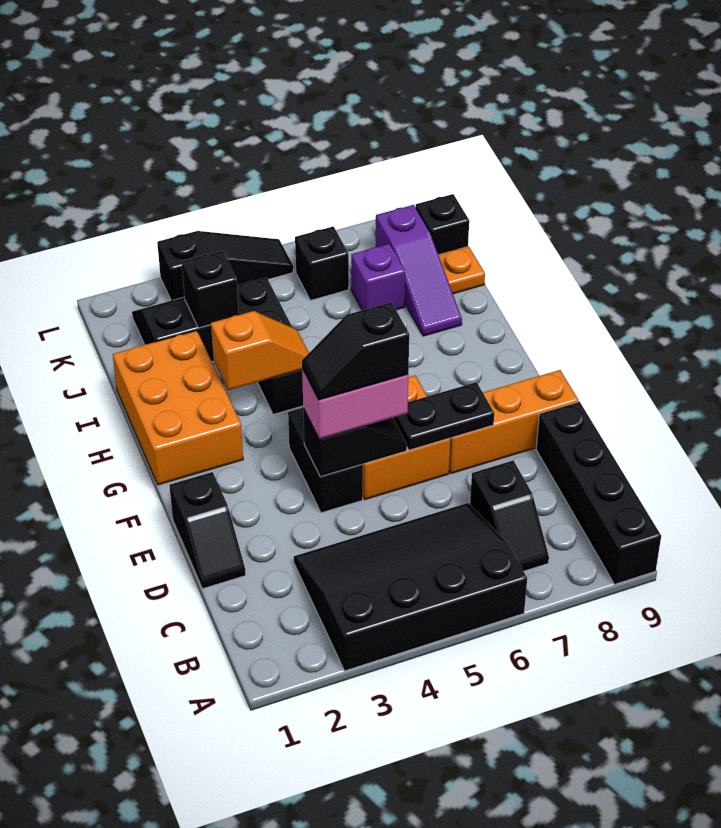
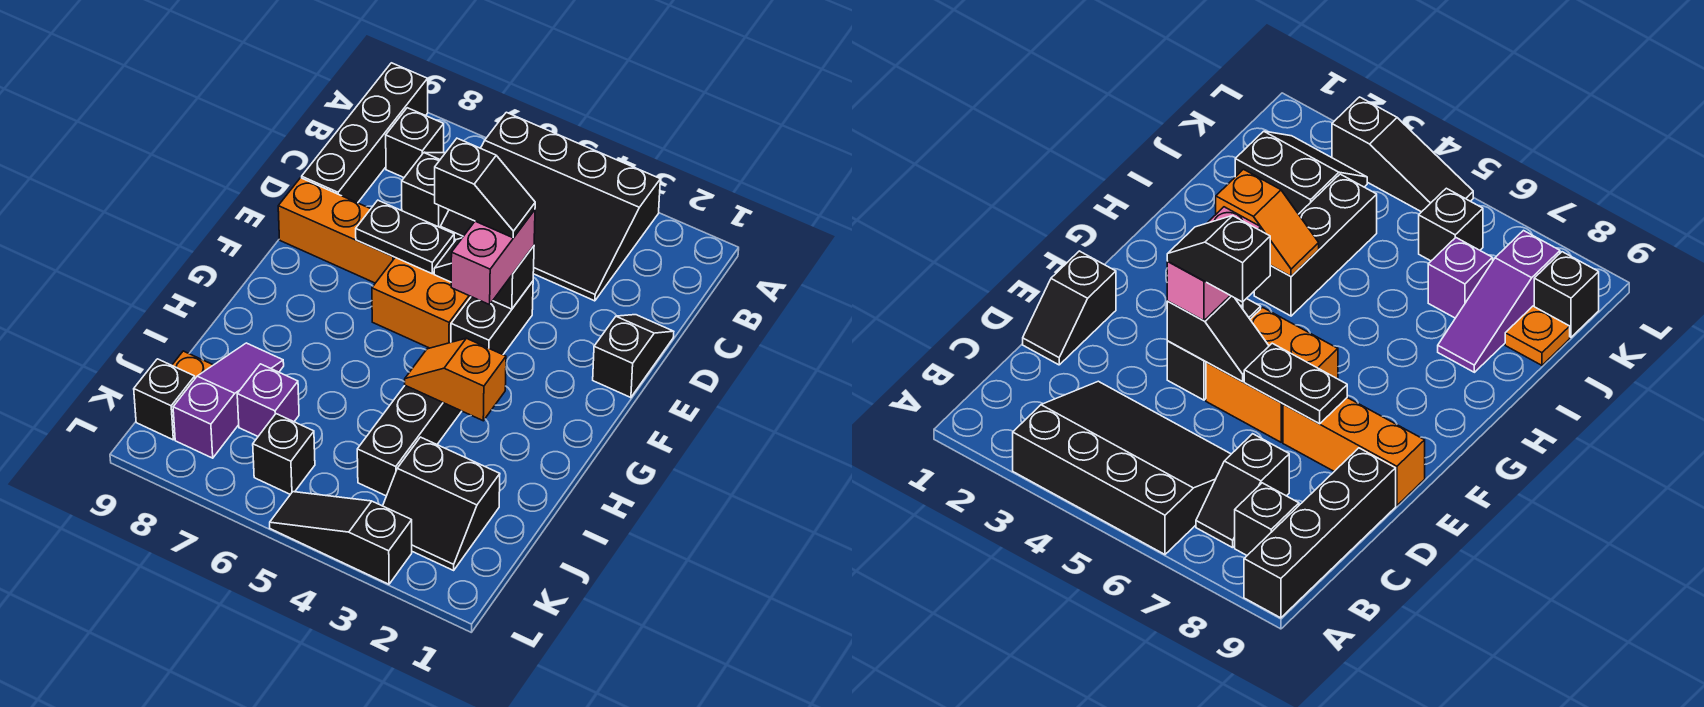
pink 1x2 brick [302,369,408,439] -> pink 1x2 brick turned to [451,210,535,305]
orange 2x3 brick [113,331,243,485] -> none
black 1x1 brick [182,251,239,328] -> black 1x1 brick moved to [386,108,444,177]

